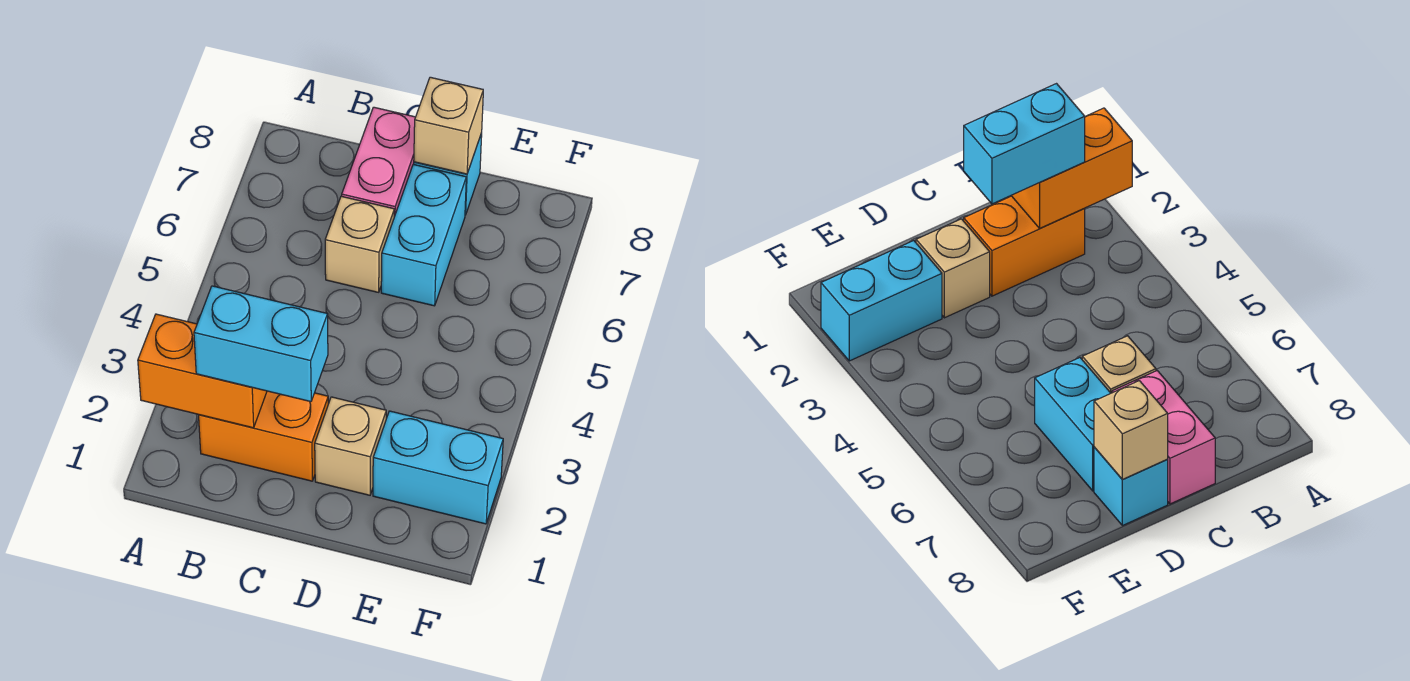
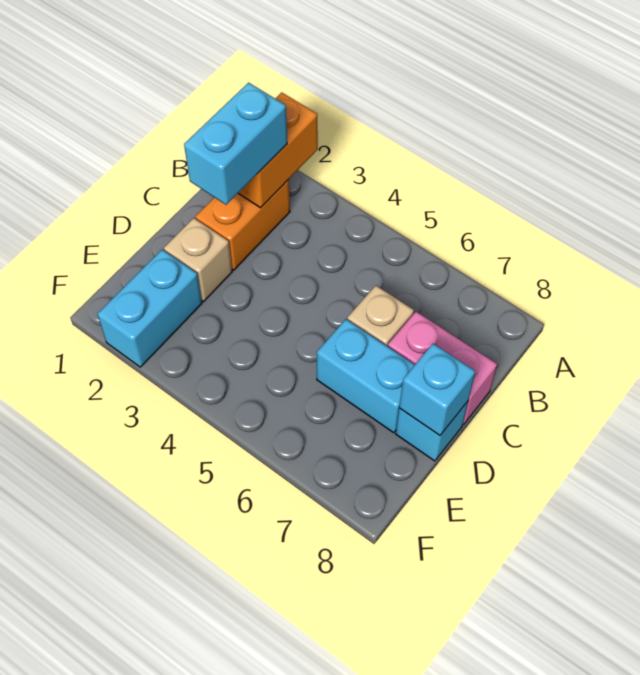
tan 1x1 brick [414,77,483,174] -> cyan 1x1 brick [399,344,475,435]

